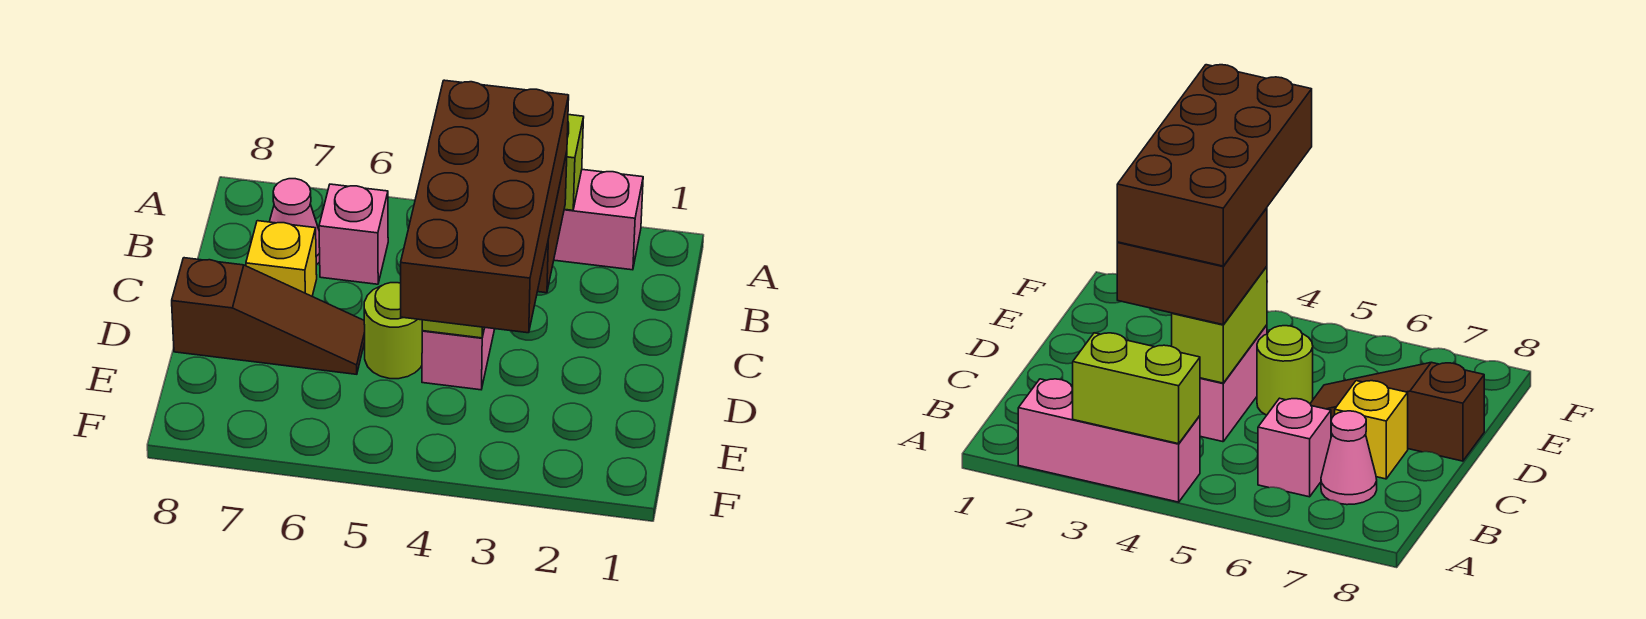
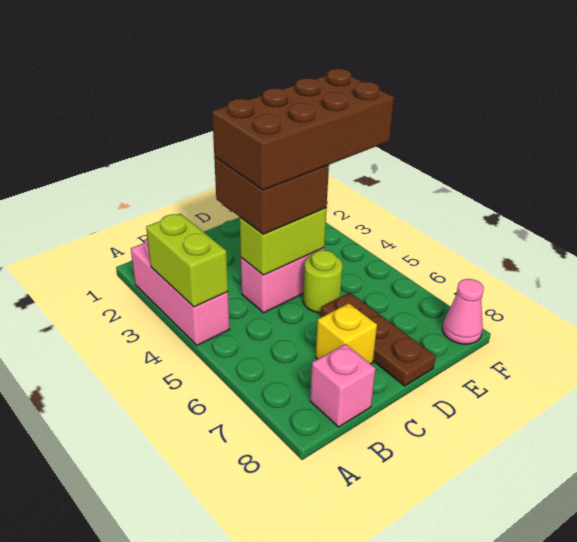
pink 1x1 brick [319,184,388,284] -> pink 1x1 brick moved to [310,344,376,427]
pink 1x1 cone [269,179,320,265] -> pink 1x1 cone moved to [443,279,484,344]
brown 1x3 slope [172,258,365,374] -> brown 1x3 plate [321,293,436,386]

